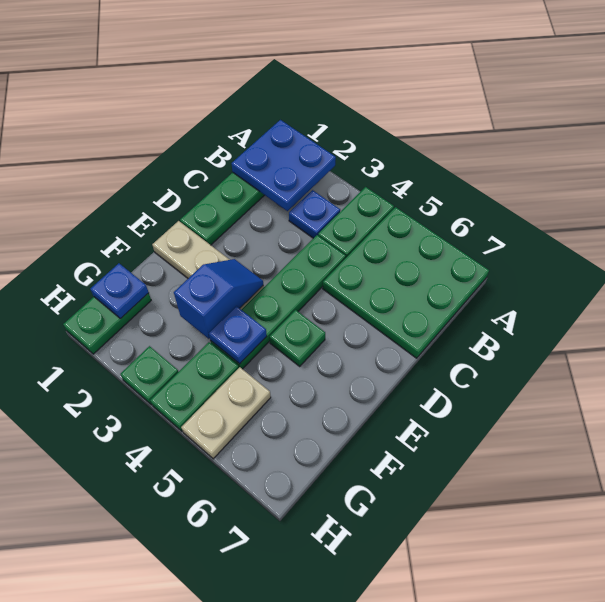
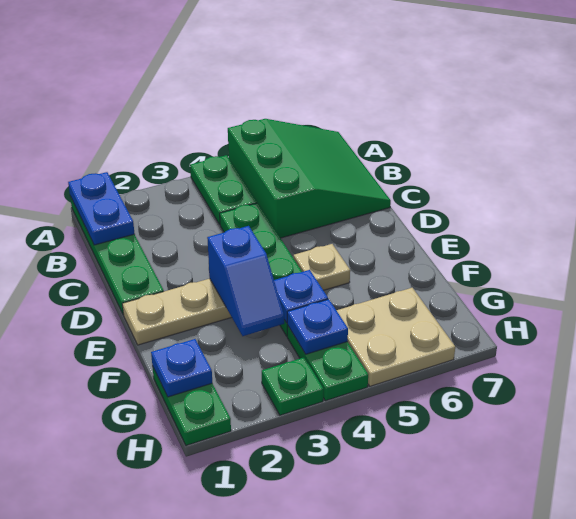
blue 2x2 plate [231,120,336,211] -> blue 1x2 plate [68,172,135,245]
green 3x3 plate [323,207,489,358] -> green 3x3 slope [228,119,391,238]
blue 1x1 plate [289,190,340,238] -> blue 1x1 plate moved to [287,299,348,354]
blue 1x2 slope [174,259,263,339] -> blue 1x2 slope turned to [207,226,284,336]
green 1x1 plate [270,310,325,366] -> tan 1x1 plate [294,244,350,290]
tan 1x2 plate [181,367,271,459] -> tan 2x2 plate [337,288,455,386]

